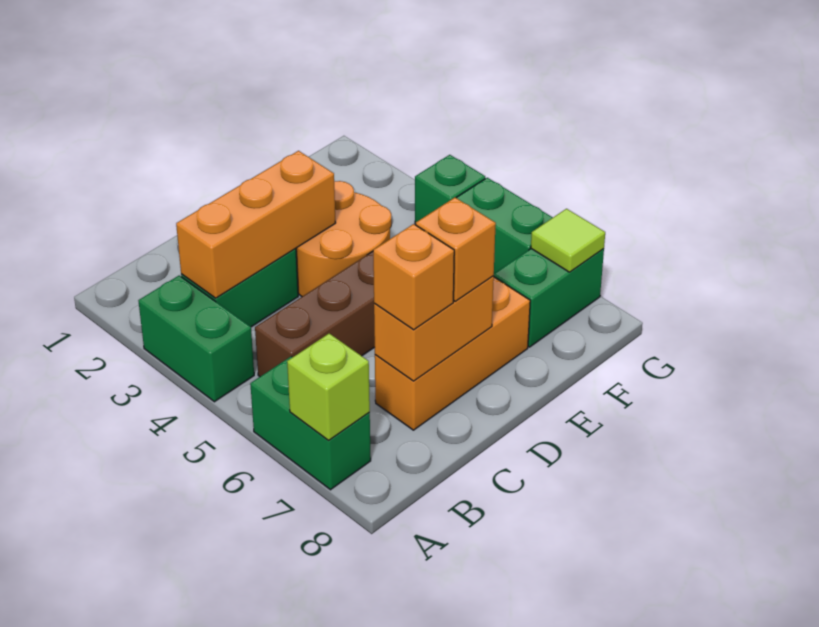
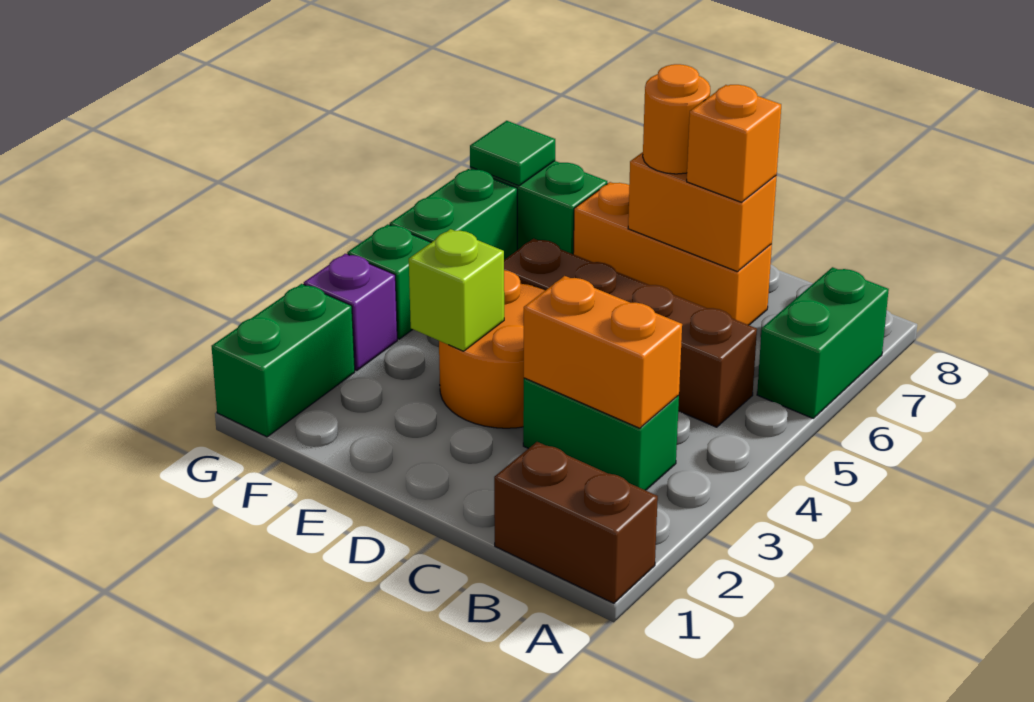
none -> brown 1x2 brick [494,442,658,603]
green 1x2 brick [138,276,254,402] -> green 1x2 brick moved to [212,284,355,437]
lime 1x1 brick [287,334,370,441] -> lime 1x1 brick moved to [409,229,504,351]
orange 1x3 brick [176,151,336,298] -> orange 1x2 brick [524,276,682,428]
orange 1x1 brick [416,198,496,302] -> orange 1x1 round brick [643,64,710,174]
none -> purple 1x1 brick [304,254,397,371]
lime 1x1 tile [531,209,605,272] -> green 1x1 tile [470,121,555,186]

